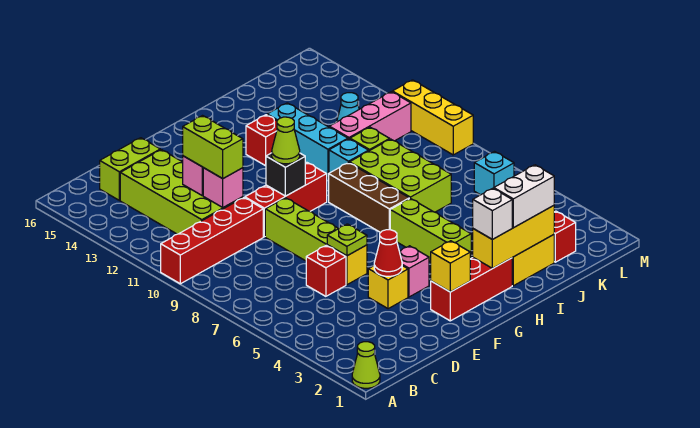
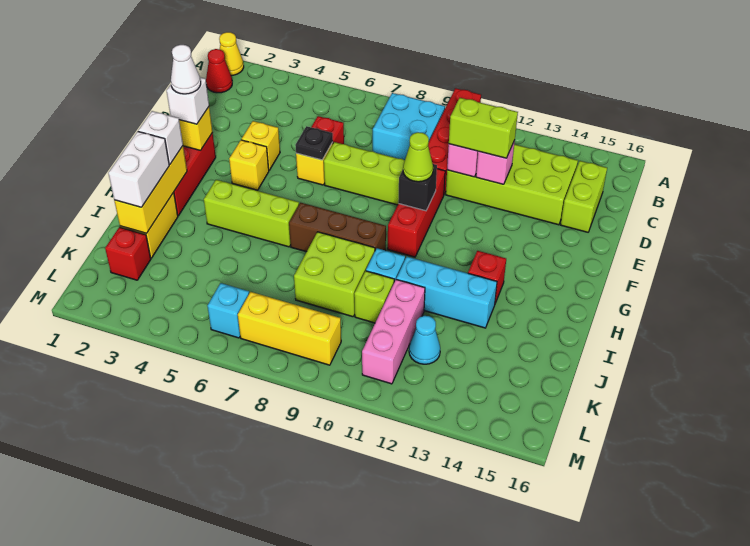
lime 1x1 cone [352,342,380,388] -> yellow 1x1 cone [219,32,244,76]
none -> cyan 2x2 brick [373,93,445,160]
red 1x1 cone [374,230,402,276] -> red 1x1 cone moved to [206,49,232,93]
lime 1x1 plate [327,224,367,256] -> black 1x1 plate [295,126,333,160]
none -> white 1x1 brick [166,77,209,124]
none -> white 1x1 cone [171,45,201,94]
pink 1x1 brick [399,246,429,297] -> yellow 1x1 brick [229,140,269,190]
lime 2x3 brick [350,139,451,212] -> lime 2x2 brick [294,232,375,317]
yellow 1x3 brick [392,80,473,155] -> yellow 1x3 brick moved to [238,292,341,365]

